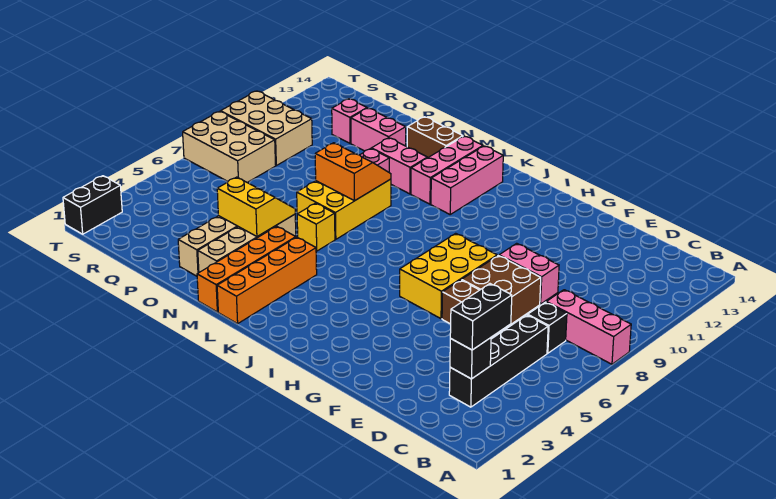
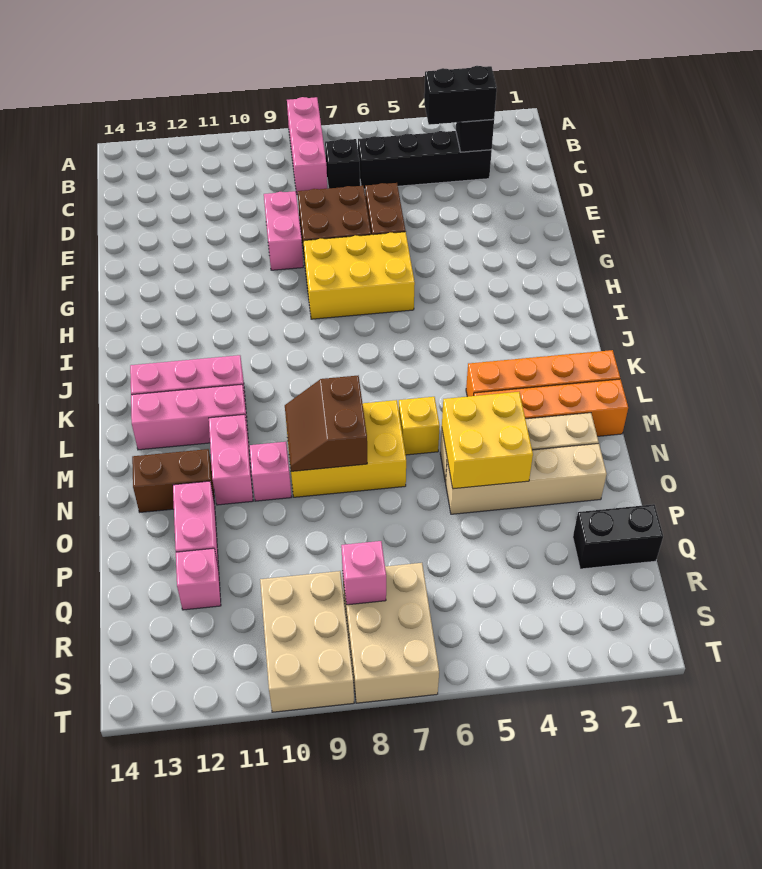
orange 2x2 slope [315,143,391,201] -> brown 2x2 slope [285,376,367,471]
brown 1x2 brick [407,117,463,158] -> brown 1x2 brick turned to [132,449,215,512]
yellow 2x2 slope [217,177,295,237] -> yellow 2x2 brick [442,392,533,489]
none -> pink 1x1 brick [341,541,386,605]
black 1x2 brick [63,176,122,234] -> black 1x2 brick moved to [573,504,663,569]

